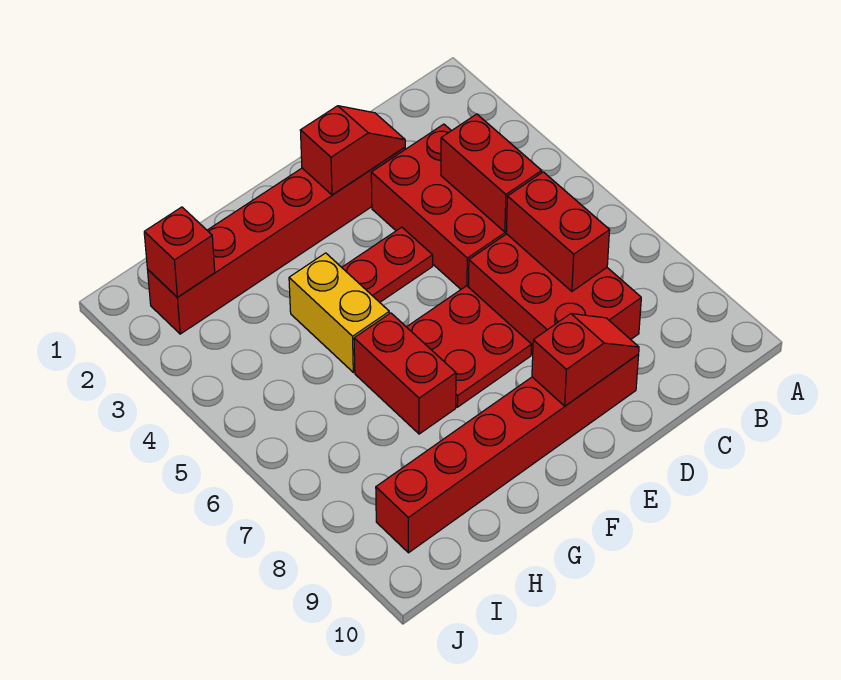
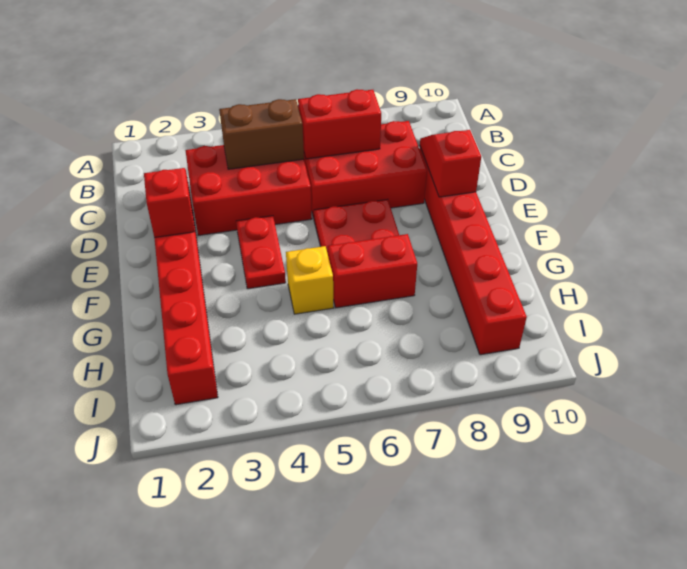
red 1x2 brick [441,114,542,232] -> brown 1x2 brick [219,99,304,169]
yellow 1x2 brick [289,253,389,372] -> yellow 1x1 brick [286,246,334,314]
red 1x1 brick [144,207,215,297] -> none

